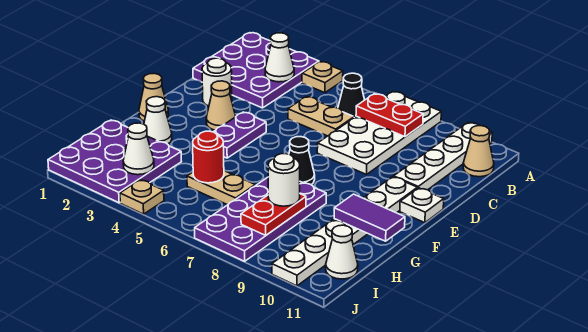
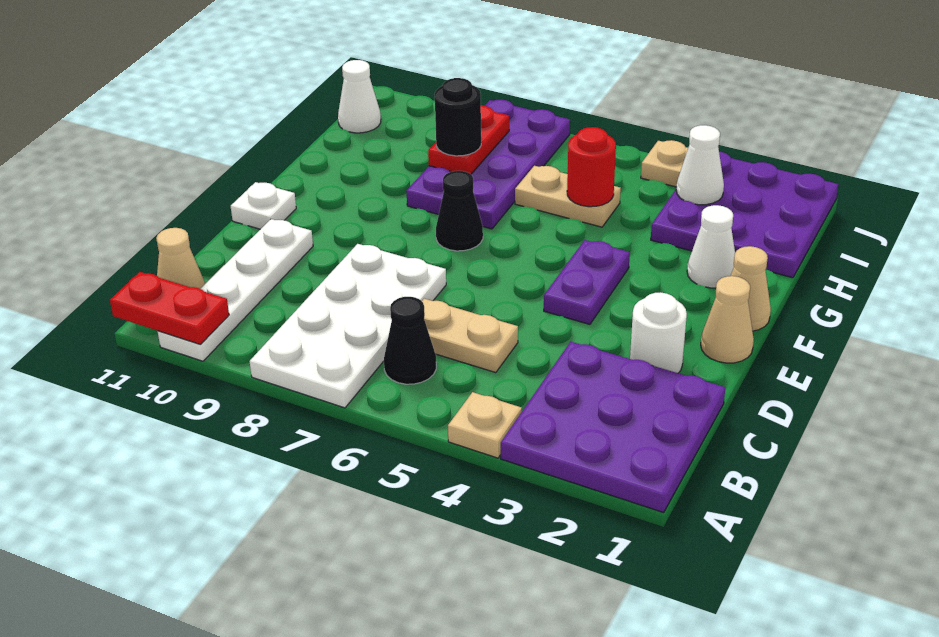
white 1x1 cone [265,33,294,82] -> none
red 1x2 plate [356,94,423,137] -> red 1x2 plate moved to [110,272,229,344]
tan 1x1 cone [206,81,236,130] -> tan 1x1 cone moved to [701,276,754,363]
white 1x6 plate [272,177,417,286] -> none
purple 1x2 tile [334,194,405,241] -> none
white 1x1 round brick [268,154,300,206] -> black 1x1 round brick [435,78,481,156]

